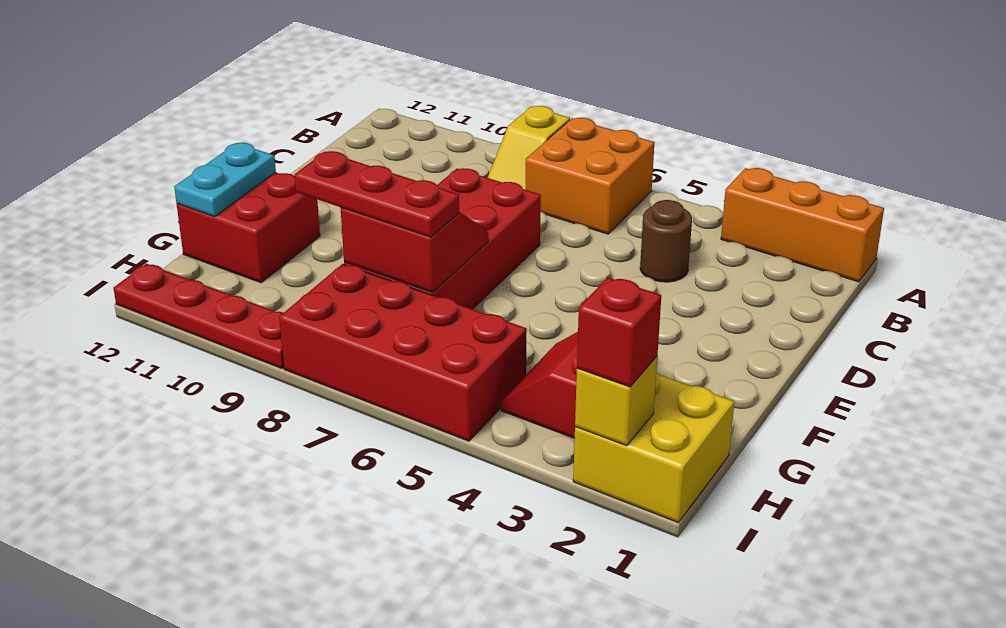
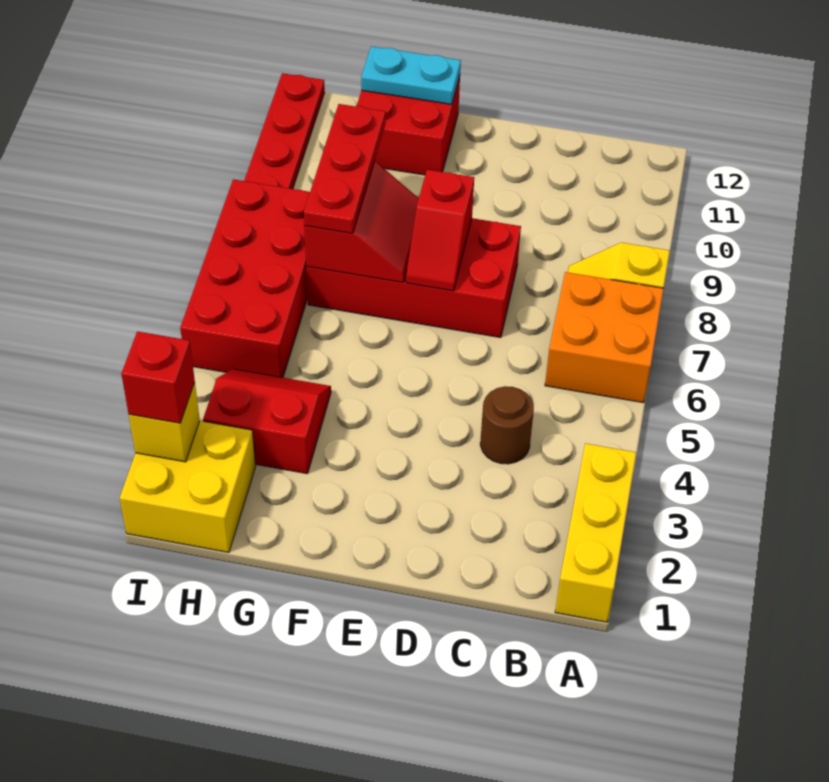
orange 1x3 brick [721,168,884,282] -> yellow 1x3 brick [555,443,636,622]
none -> red 1x2 slope [406,170,474,291]

